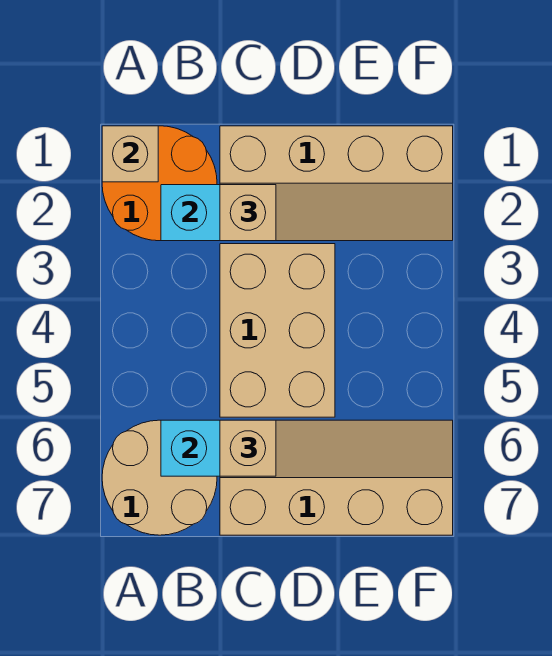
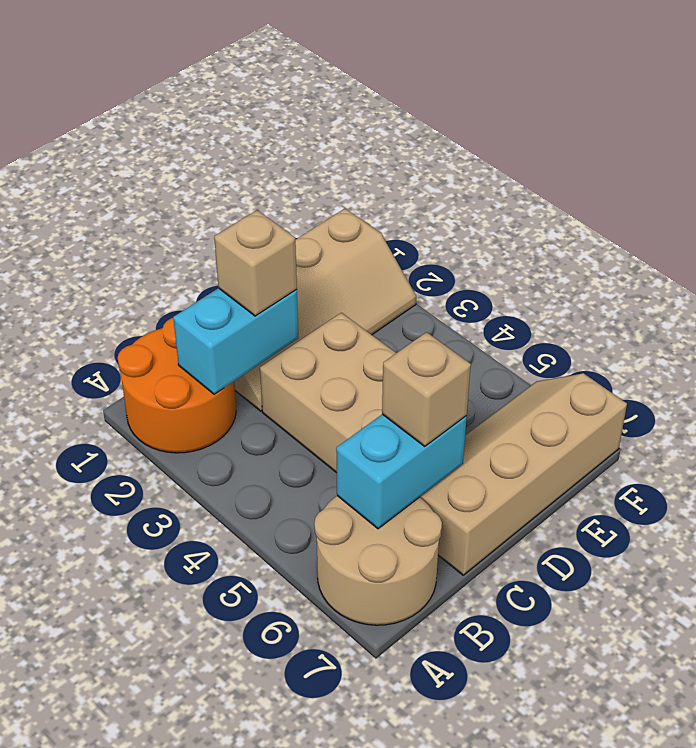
tan 1x1 brick [102,126,158,182] -> none

